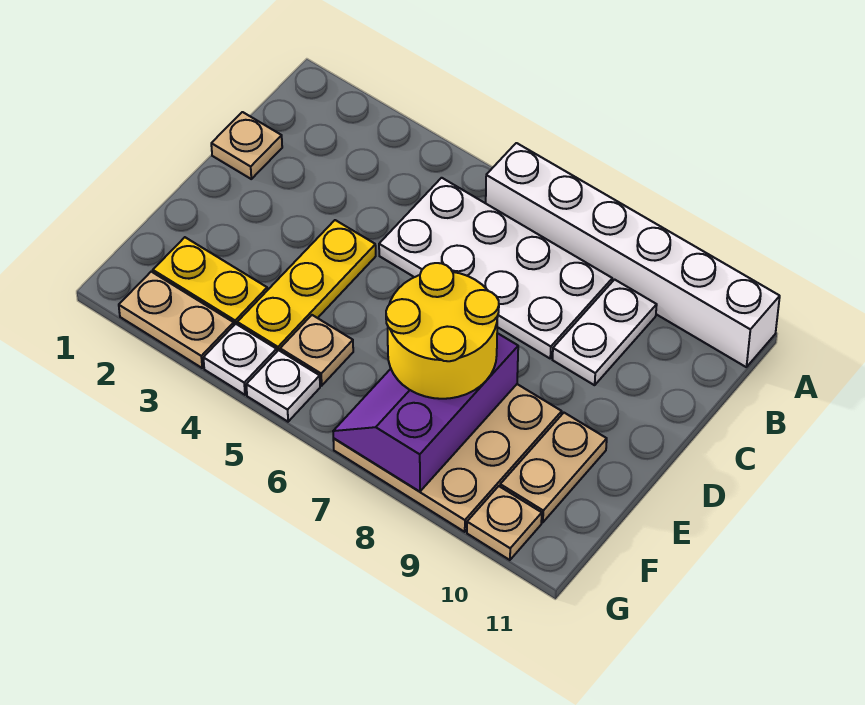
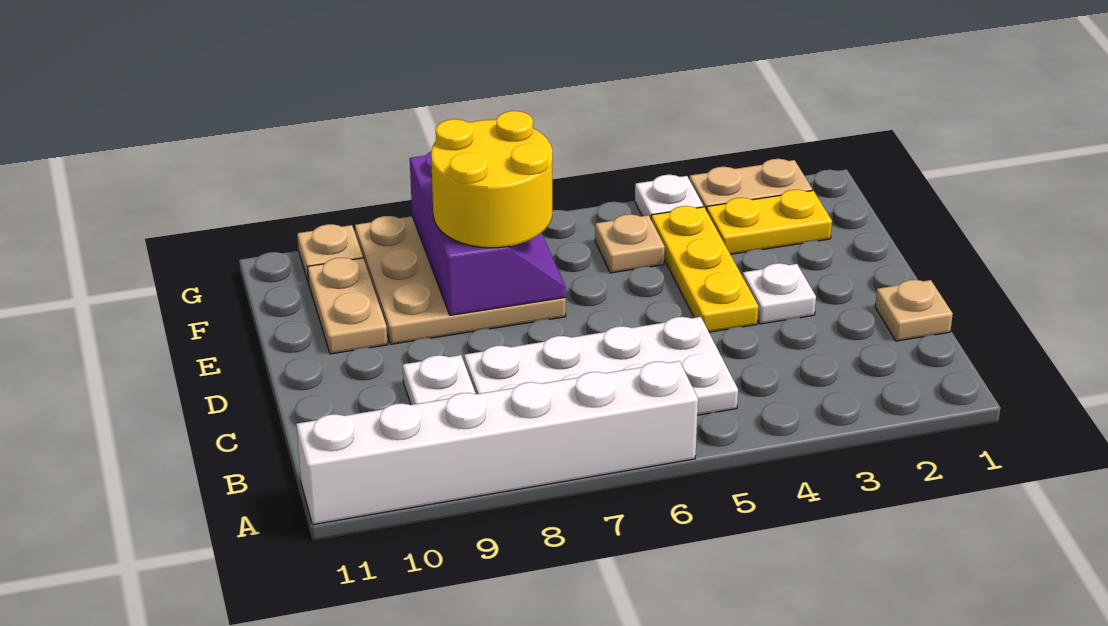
white 1x1 plate [246,350,320,422] -> white 1x1 plate moved to [743,263,816,324]

